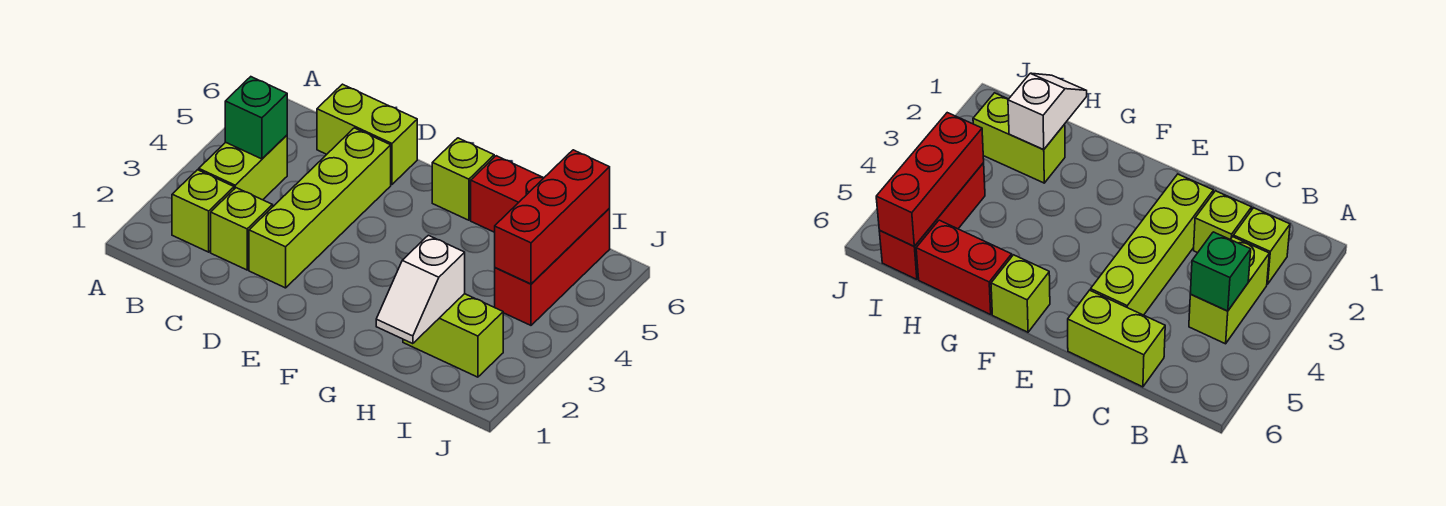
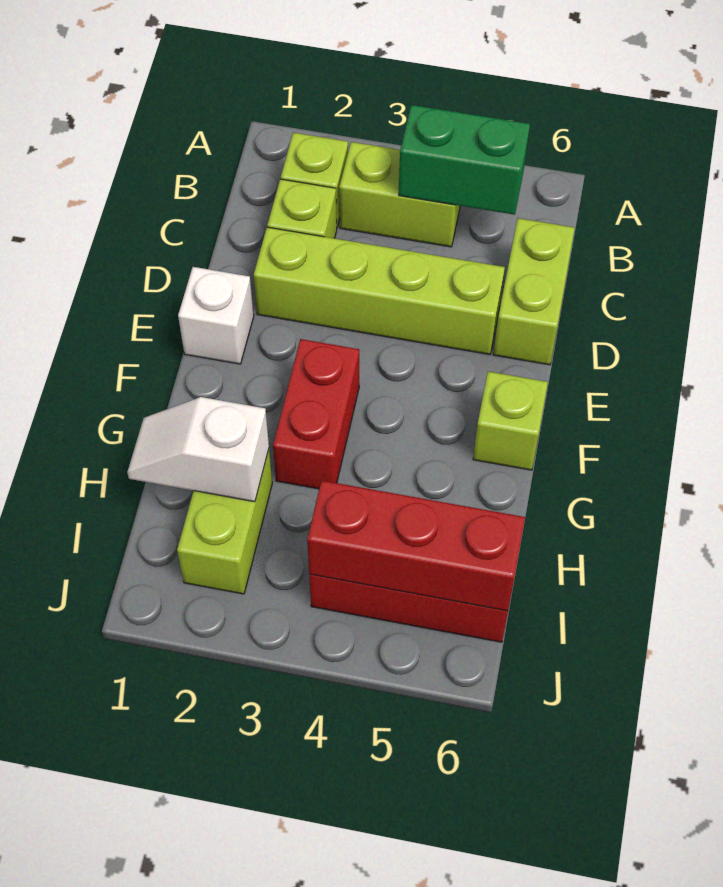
green 1x1 brick [225,77,287,159] -> green 1x2 brick [399,105,530,215]
none -> white 1x1 brick [178,267,254,364]
red 1x2 brick [471,156,543,232] -> red 1x2 brick moved to [273,339,359,489]

